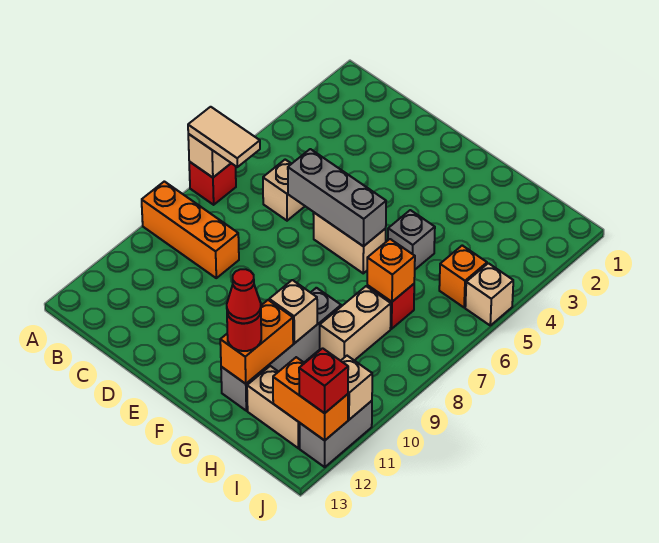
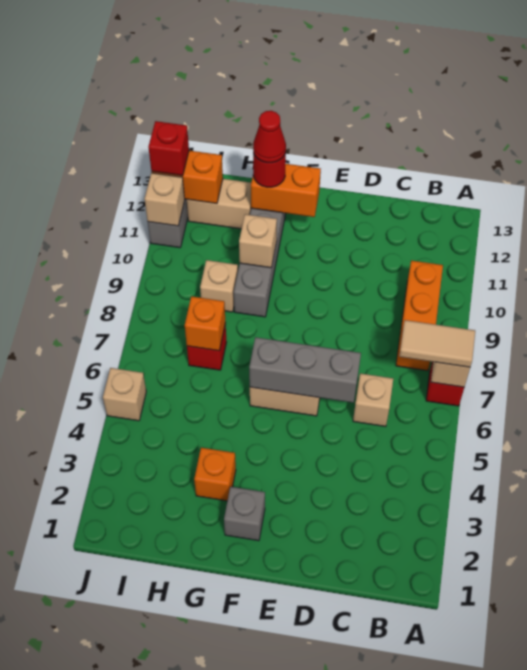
orange 1x3 brick [142,181,239,278] -> orange 1x3 brick turned to [396,261,443,371]
grey 1x1 brick [388,210,435,269] -> grey 1x1 brick moved to [224,487,265,541]
orange 1x2 brick [220,300,293,384] -> orange 1x2 brick turned to [251,164,321,217]
tan 1x2 brick [320,286,391,361] -> tan 1x1 brick [200,260,238,312]
orange 1x1 brick [439,245,487,307] -> orange 1x1 brick moved to [194,448,236,501]

